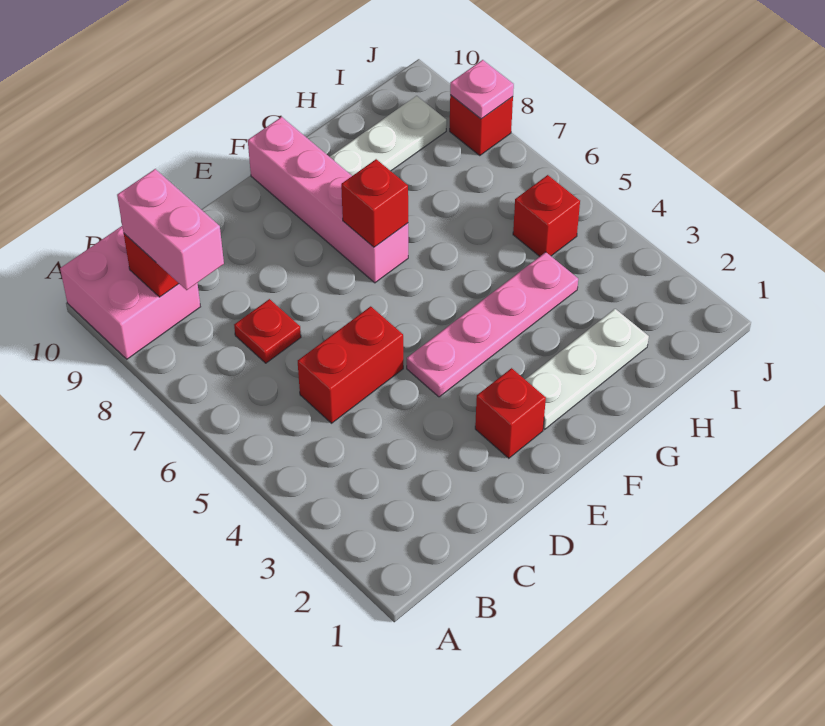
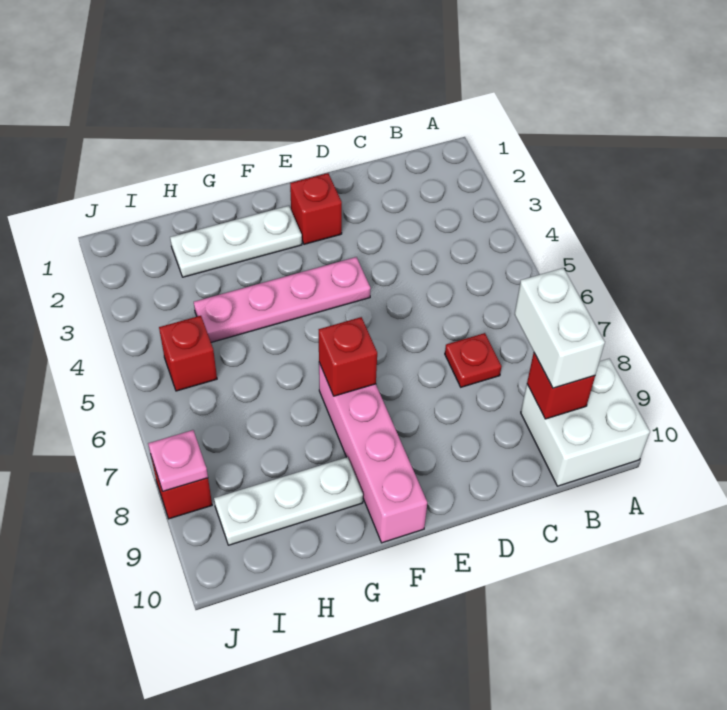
pink 2x2 brick [60,226,200,359] -> white 2x2 brick [521,359,650,486]
pink 1x2 brick [117,169,224,290] -> white 1x2 brick [515,268,605,388]
red 1x2 brick [298,306,403,423] -> none

